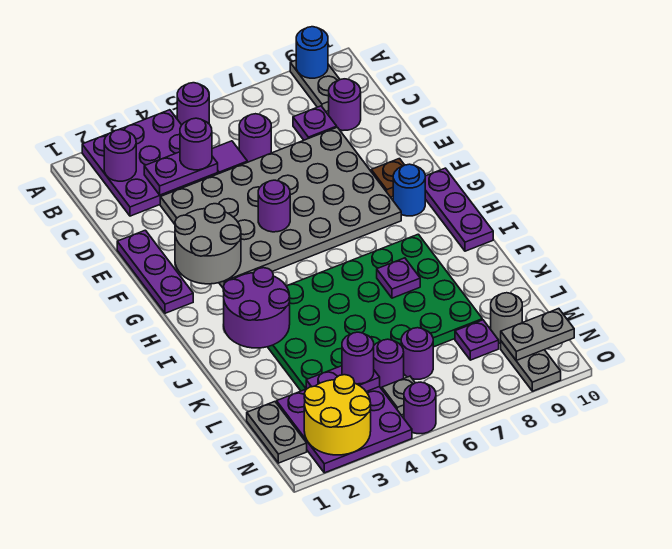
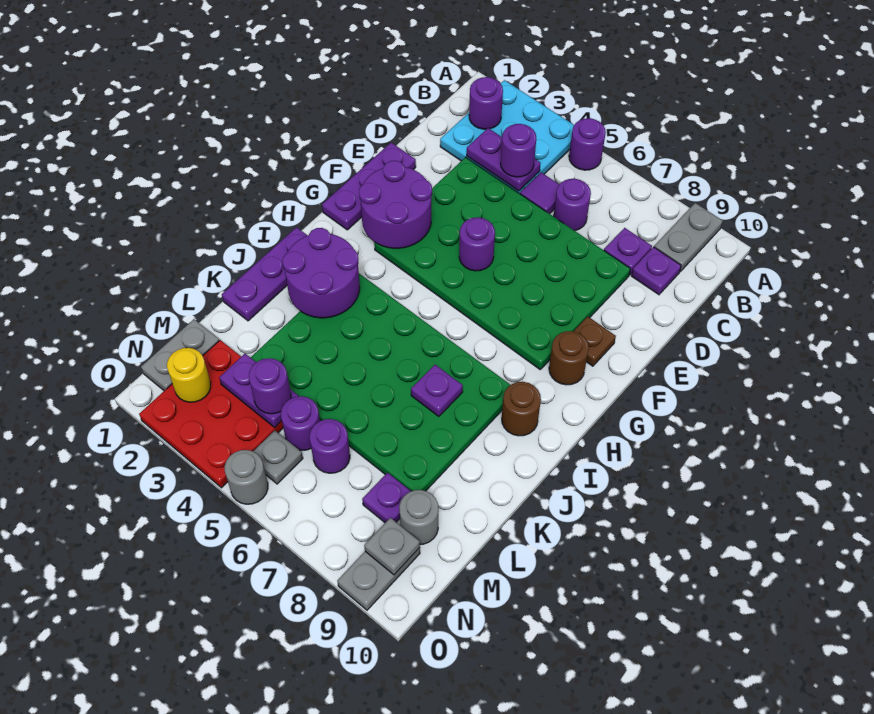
purple 3x3 plate [82,110,218,216] -> cyan 3x3 plate [440,80,574,194]
blue 1x1 round brick [296,27,328,78] -> none
purple 1x1 round brick [329,79,361,131] -> purple 1x1 plate [631,247,681,295]
grey 4x6 plate [160,127,401,288] -> green 4x6 plate [374,157,630,369]
grey 2x2 round brick [175,204,241,284] -> purple 2x2 round brick [359,161,432,248]
blue 1x1 round brick [393,164,425,216] -> brown 1x1 round brick [549,331,589,385]
purple 1x3 plate [425,168,493,251] -> purple 1x3 plate moved to [222,227,308,321]
none -> brown 1x1 round brick [502,382,541,436]
purple 3x3 plate [277,387,412,473] -> red 3x3 plate [139,340,283,488]
yellow 2x2 round brick [304,375,371,455] -> yellow 1x1 round brick [167,348,211,402]
grey 1x2 plate [501,309,574,361] -> grey 1x1 plate [364,518,420,575]
purple 1x1 round brick [404,382,436,434] -> grey 1x1 round brick [225,450,268,504]

